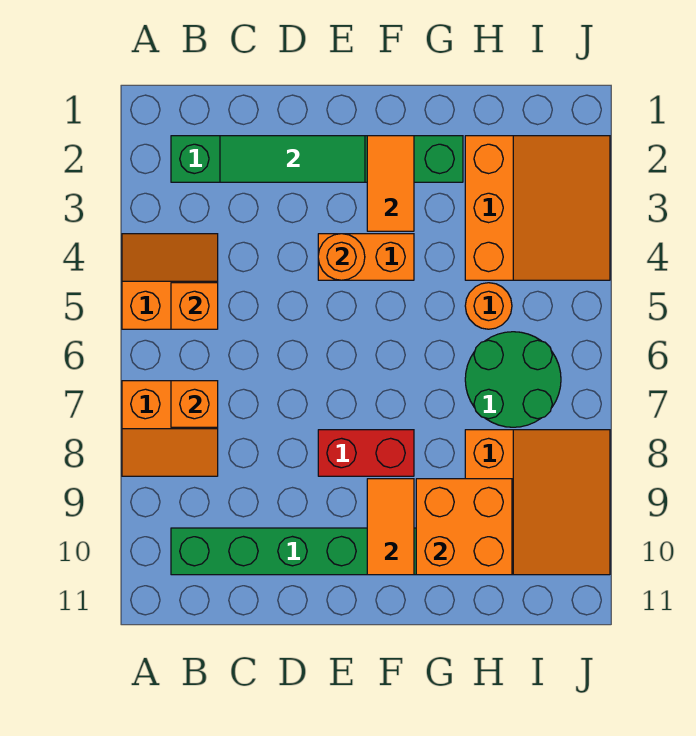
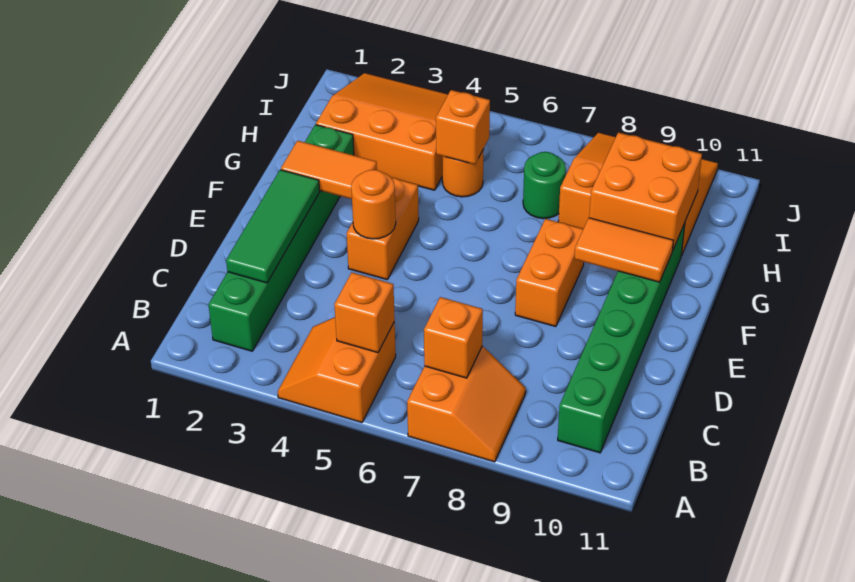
red 1x2 brick [318,430,414,476] -> orange 1x2 brick [515,219,584,327]
none -> orange 1x1 brick [436,90,490,164]
green 2x2 round brick [465,332,561,427] -> green 1x1 round brick [523,152,566,219]

